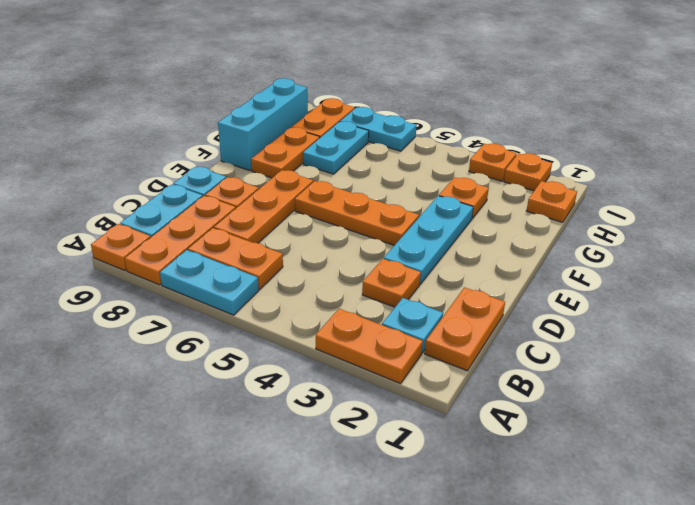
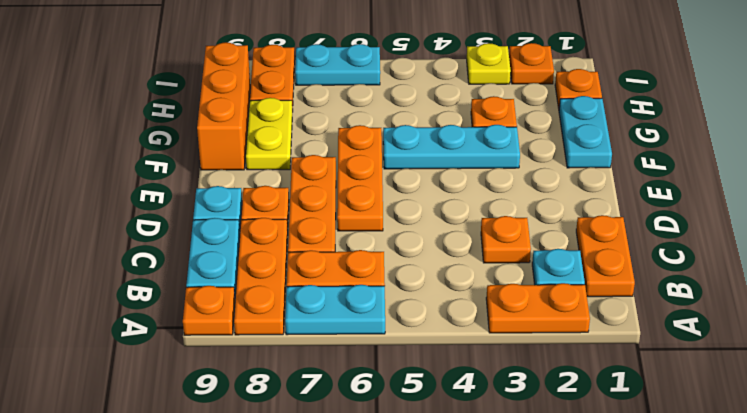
cyan 1x3 plate [384,196,473,284] -> cyan 1x3 plate turned to [383,125,520,169]
orange 1x3 plate [295,181,419,245] -> orange 1x3 plate turned to [337,125,383,231]
orange 1x2 plate [251,127,320,178] -> yellow 1x2 plate [246,98,292,170]
cyan 1x3 brick [218,78,308,171] -> orange 1x3 brick [197,42,250,170]
cyan 1x2 plate [303,121,369,174] -> cyan 1x2 plate moved to [559,96,612,168]
orange 1x1 plate [469,144,517,181] -> yellow 1x1 plate [467,43,511,84]

